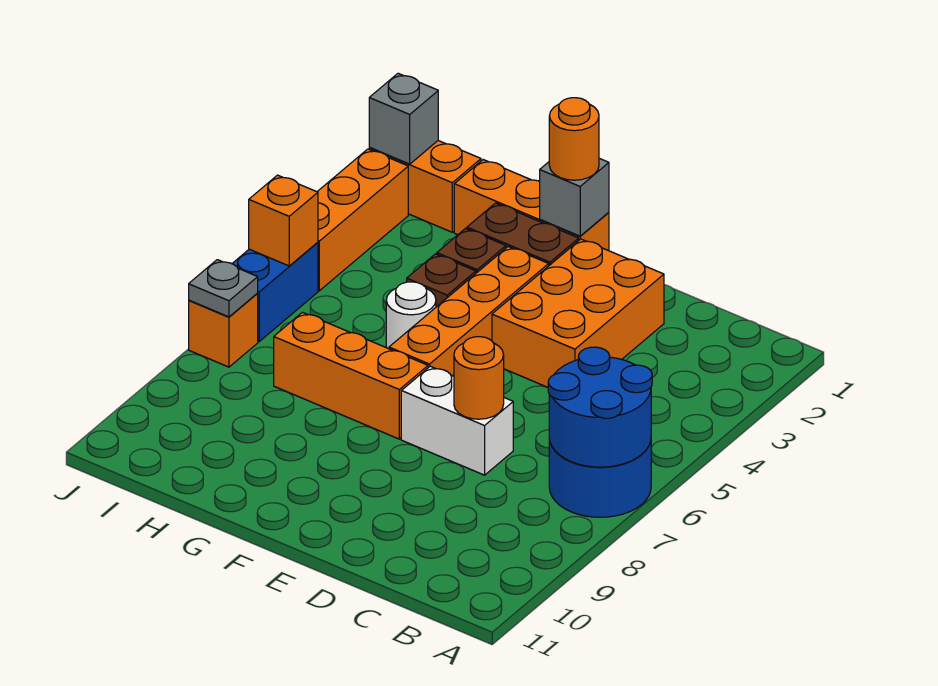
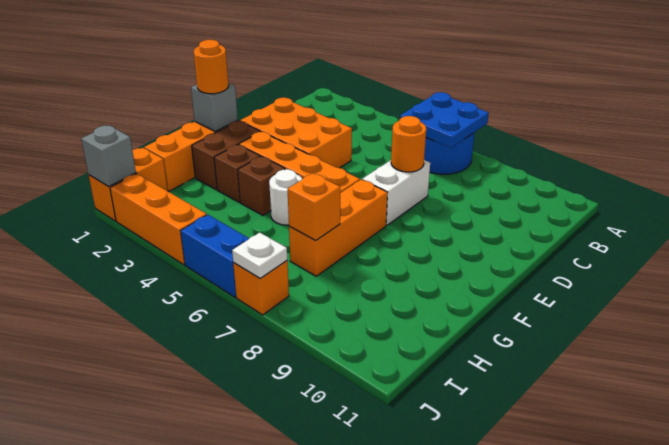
blue 2x2 round brick [548,347,652,467] -> blue 2x2 plate [400,92,489,148]
orange 1x1 brick [249,175,318,266] -> orange 1x1 brick moved to [288,173,340,241]
grey 1x1 plate [189,260,258,317] -> white 1x1 plate [232,233,287,278]

